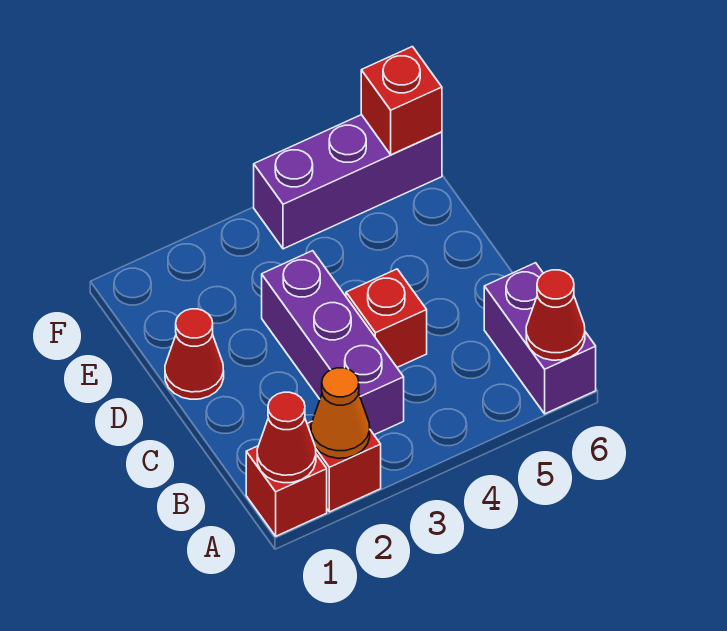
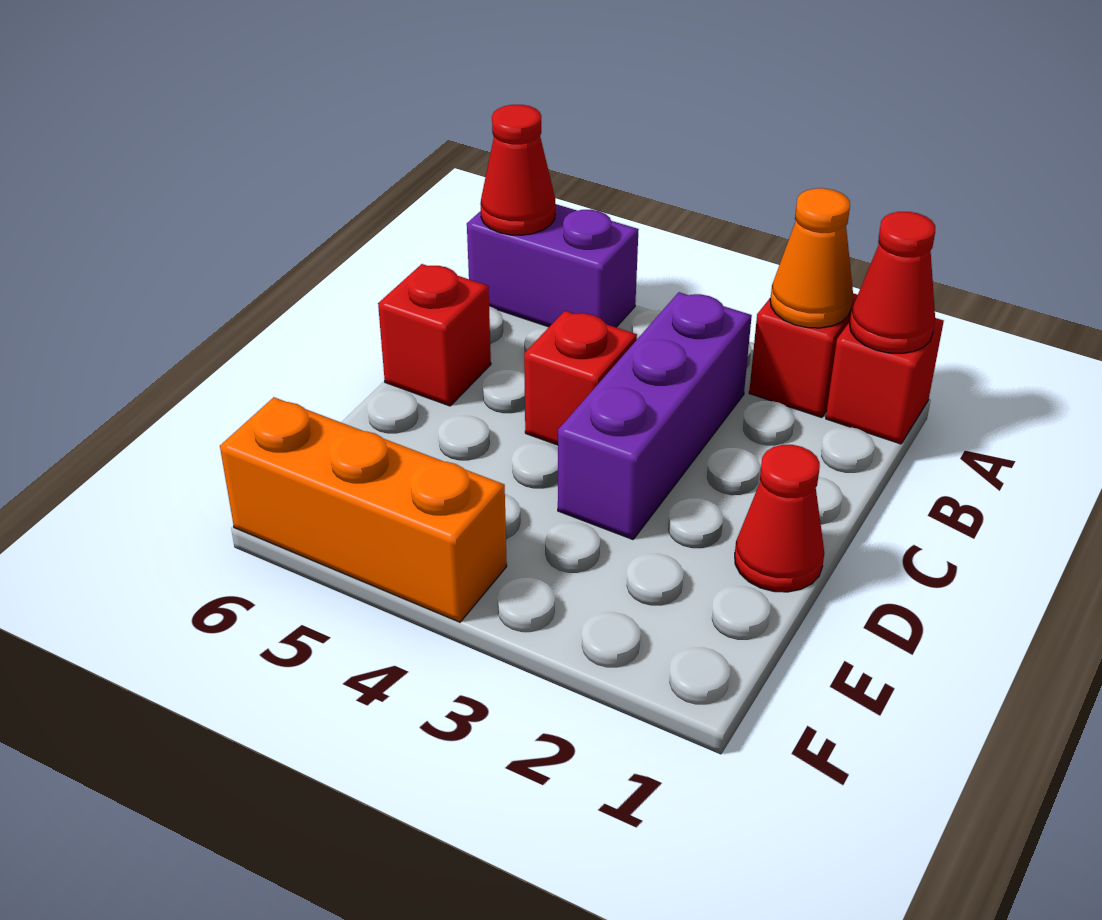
purple 1x2 brick [484,263,596,414] -> purple 1x2 brick turned to [467,204,639,327]
purple 1x3 brick [254,115,442,249] -> orange 1x3 brick [220,397,507,622]
red 1x1 brick [361,47,442,155] -> red 1x1 brick moved to [378,264,491,406]

